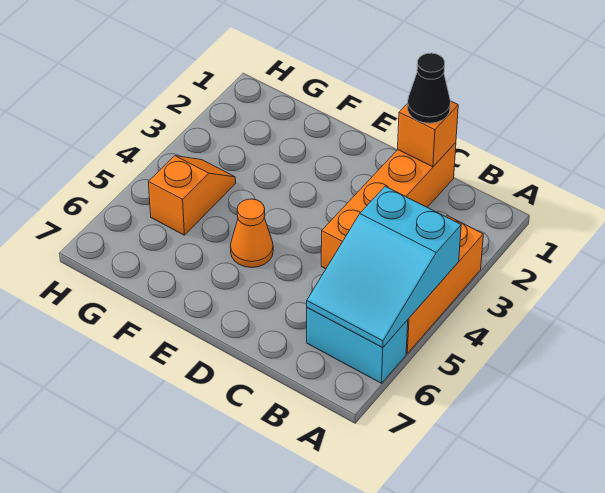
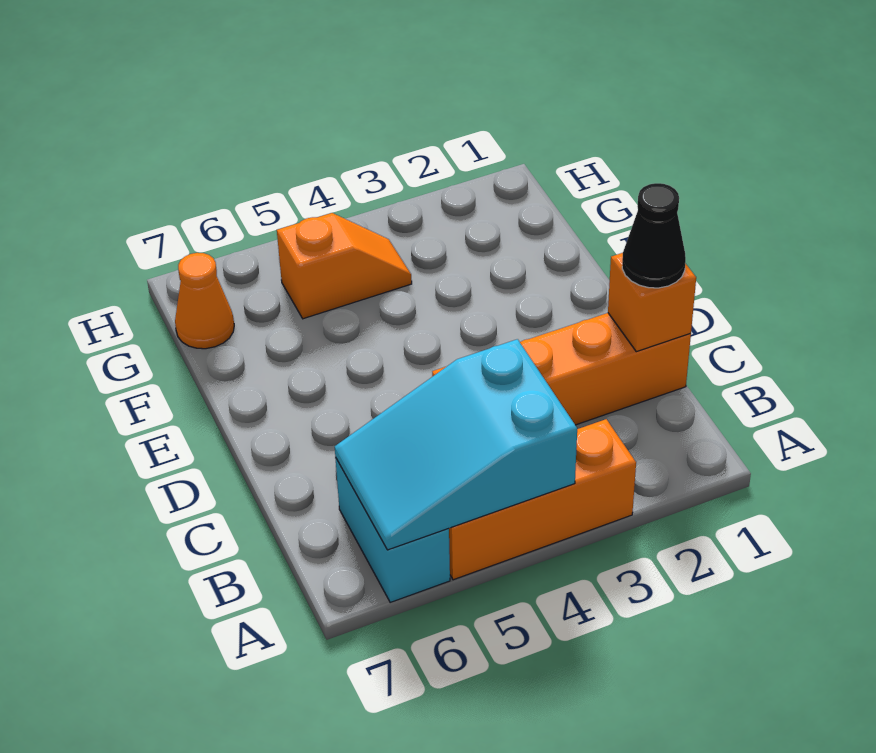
orange 1x1 cone [230,199,273,267] -> orange 1x1 cone moved to [175,253,234,349]

